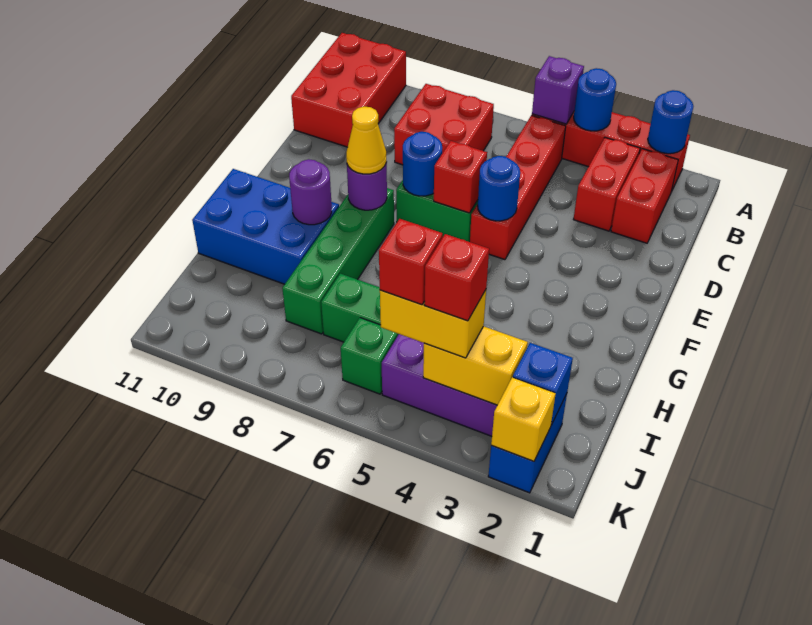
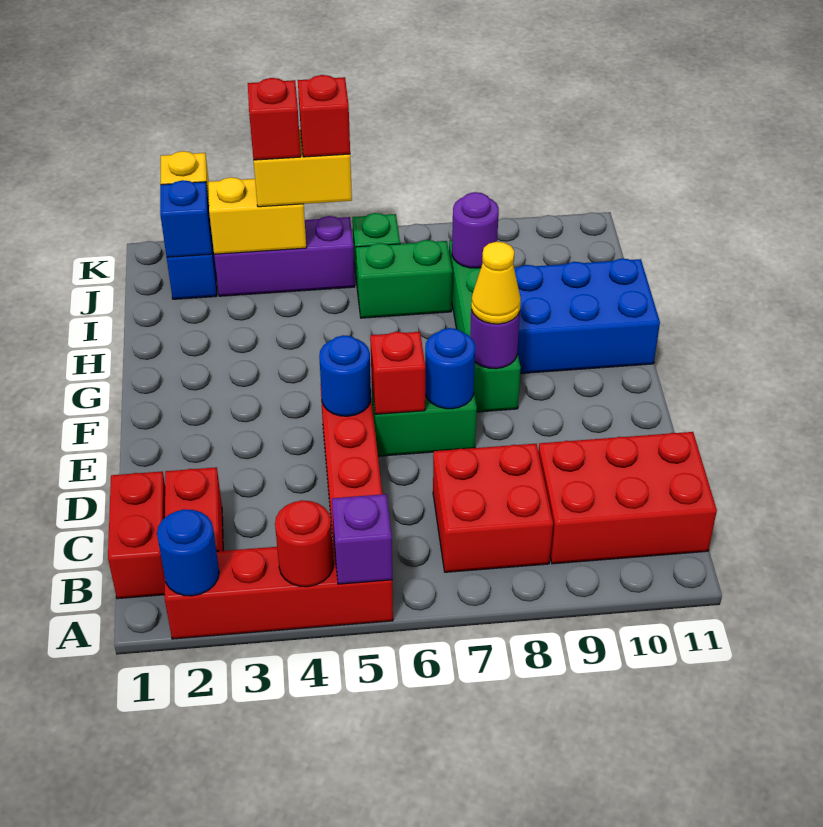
blue 1x1 round brick [574,68,616,131] -> red 1x1 round brick [275,500,333,587]
red 2x3 brick [291,33,406,147] -> red 2x3 brick turned to [538,432,717,564]
red 1x2 brick [573,138,640,231] -> red 1x2 brick moved to [108,472,165,599]
purple 1x1 round brick [289,159,332,225] -> purple 1x1 round brick moved to [452,192,499,268]

